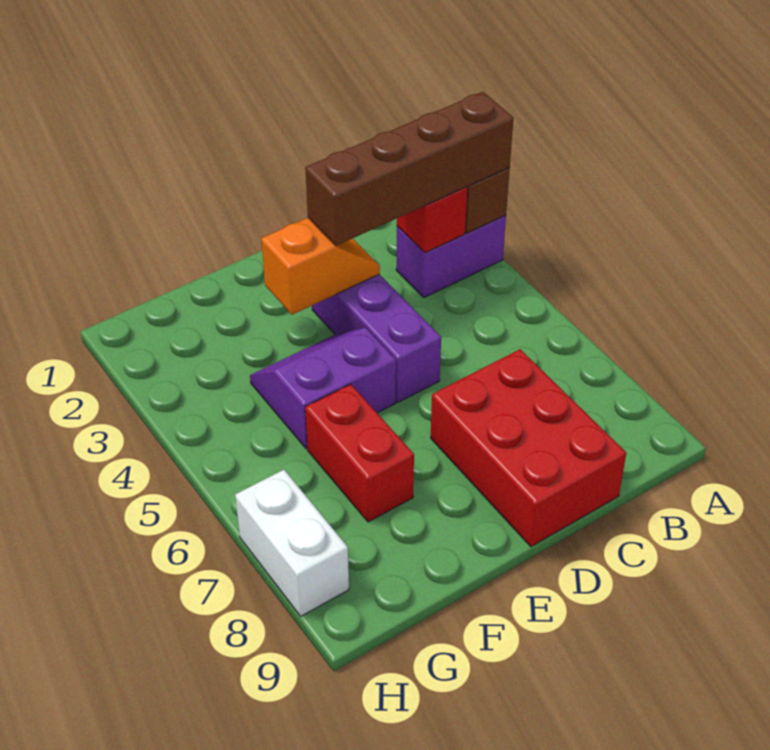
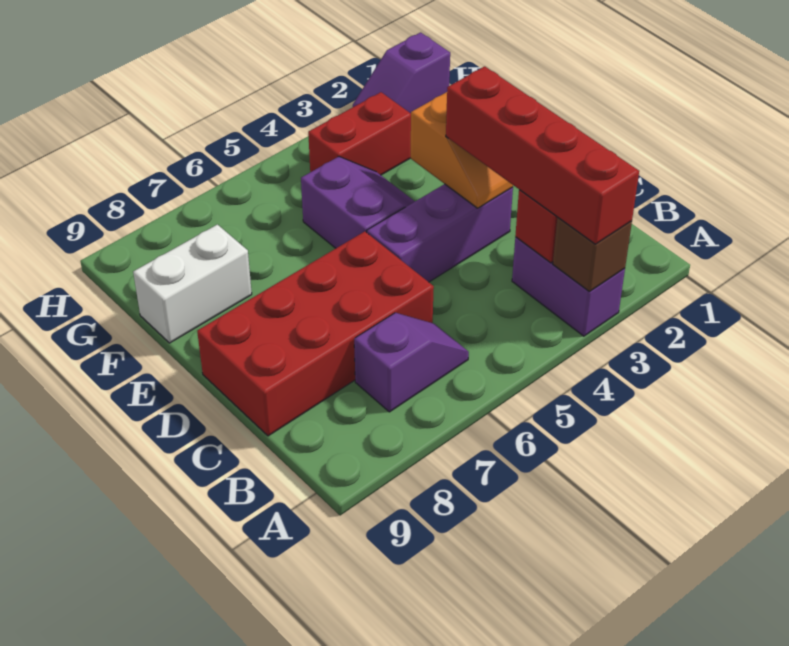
brown 1x4 brick [305,92,513,246] -> red 1x4 brick [446,66,639,244]
none -> purple 1x2 slope [354,313,469,412]
red 2x3 brick [431,349,626,546] -> red 2x4 brick [197,231,434,436]
red 1x2 brick [305,384,414,522] -> red 1x2 brick moved to [308,92,411,175]
none -> purple 1x2 slope [353,32,450,113]
white 1x2 brick [235,470,349,616] -> white 1x2 brick moved to [133,224,252,343]

